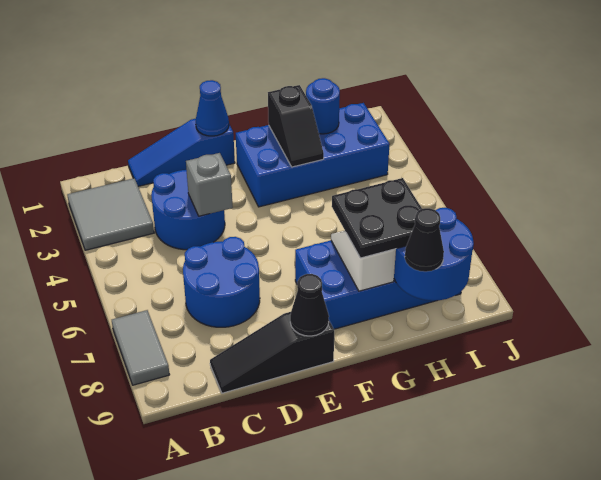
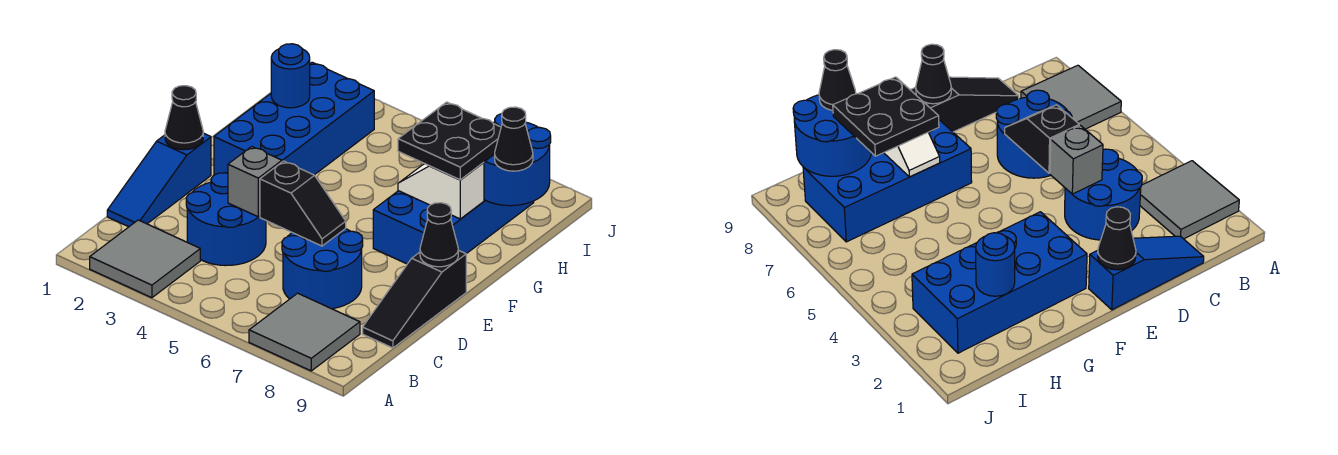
grey 1x2 tile [112,310,170,385] -> grey 2x2 tile [249,293,360,371]
blue 1x1 cone [196,80,229,136] -> black 1x1 cone [165,86,203,150]
black 1x2 slope [268,85,324,167] -> black 1x2 slope moved to [260,161,346,246]

